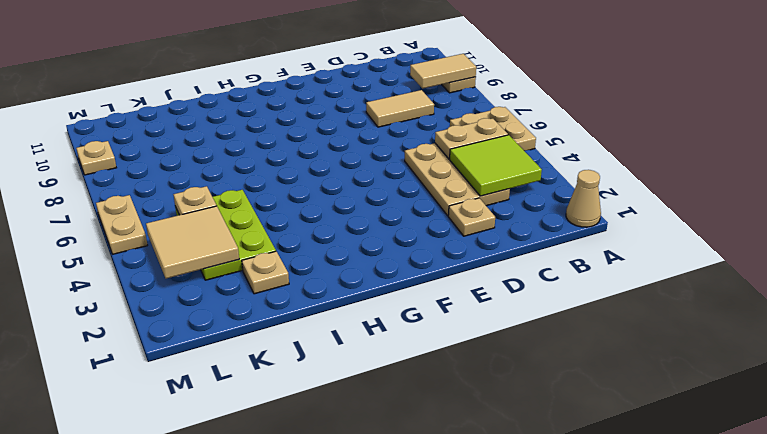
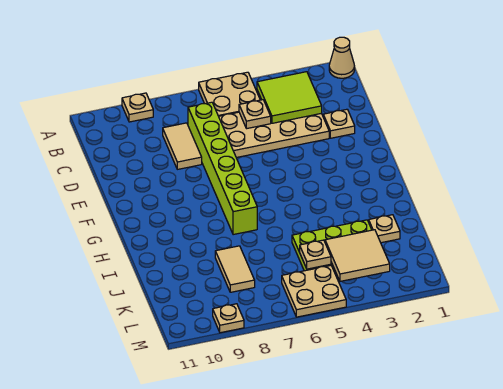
tan 1x2 tile [410,54,476,89] -> tan 1x2 tile moved to [215,246,255,292]
tan 1x2 plate [435,118,508,159] -> tan 1x1 plate [239,100,271,129]
tan 2x3 plate [405,143,510,216] -> tan 2x4 plate [219,112,329,158]
none -> lime 1x6 brick [188,102,257,235]
tan 1x2 plate [96,195,148,254] -> tan 2x2 plate [282,266,346,317]

